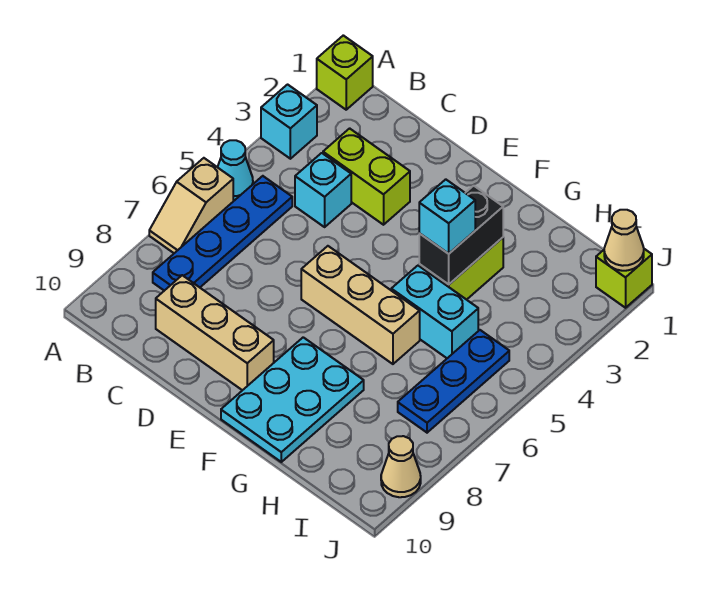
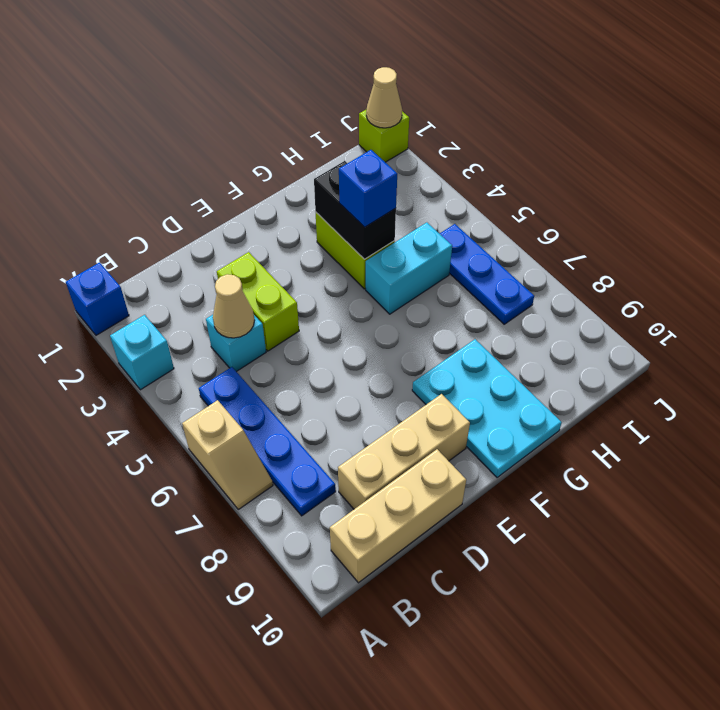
lime 1x1 brick [317,35,373,110] -> blue 1x1 brick [66,262,129,335]
cyan 1x1 cone [218,140,253,201] -> none
lime 1x2 brick [323,128,410,225] -> lime 1x2 brick turned to [217,252,299,351]
tan 1x3 brick [301,246,420,364] -> tan 1x3 brick moved to [330,449,466,583]
cyan 1x1 brick [419,179,475,254] -> blue 1x1 brick [339,150,397,227]
tan 1x1 cone [381,436,421,497] -> tan 1x1 cone moved to [213,274,255,338]

